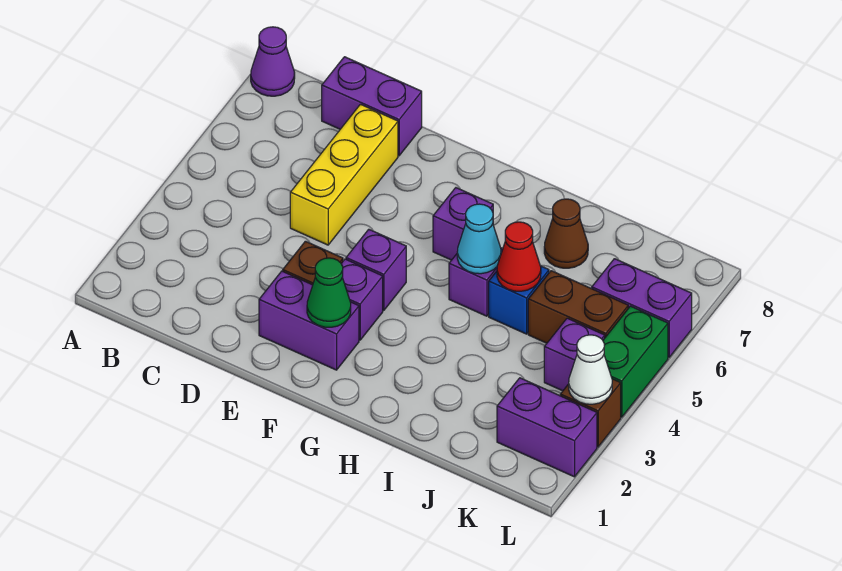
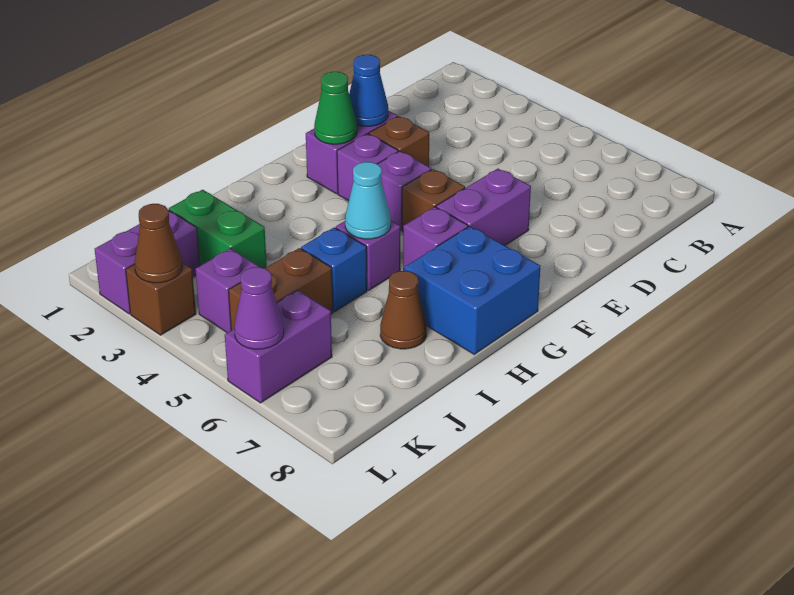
purple 1x1 cone [251,27,295,96] -> purple 1x1 cone moved to [234,267,284,349]
purple 1x2 brick [322,57,422,156] -> purple 1x2 brick moved to [436,169,531,246]
yellow 1x3 brick [290,104,398,245] -> none
none -> blue 1x1 cone [349,55,388,126]
none -> brown 1x1 brick [402,169,465,232]
none -> blue 2x2 brick [405,226,540,354]
red 1x1 cone [497,222,541,291] -> none
white 1x1 cone [569,335,612,404] -> brown 1x1 cone [134,204,182,283]
green 1x2 brick [603,306,668,417] -> green 1x2 brick moved to [169,190,267,268]

